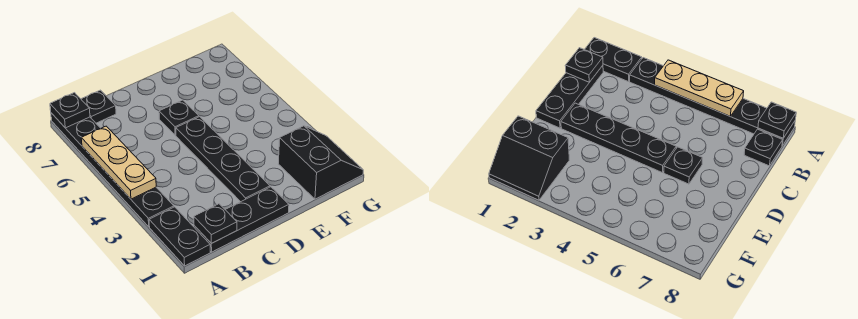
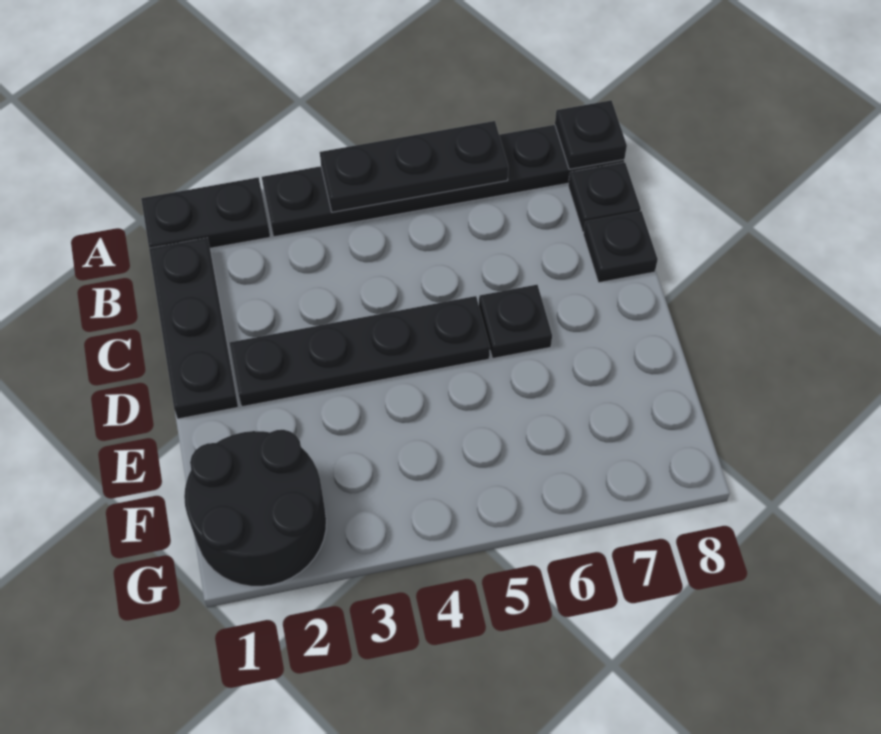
tan 1x3 plate [81,126,156,199] -> black 1x3 plate [320,121,508,212]
black 1x1 plate [194,204,237,243] -> black 1x1 plate moved to [583,211,658,283]
black 2x2 slope [279,126,363,199] -> black 2x2 round brick [184,430,326,586]

